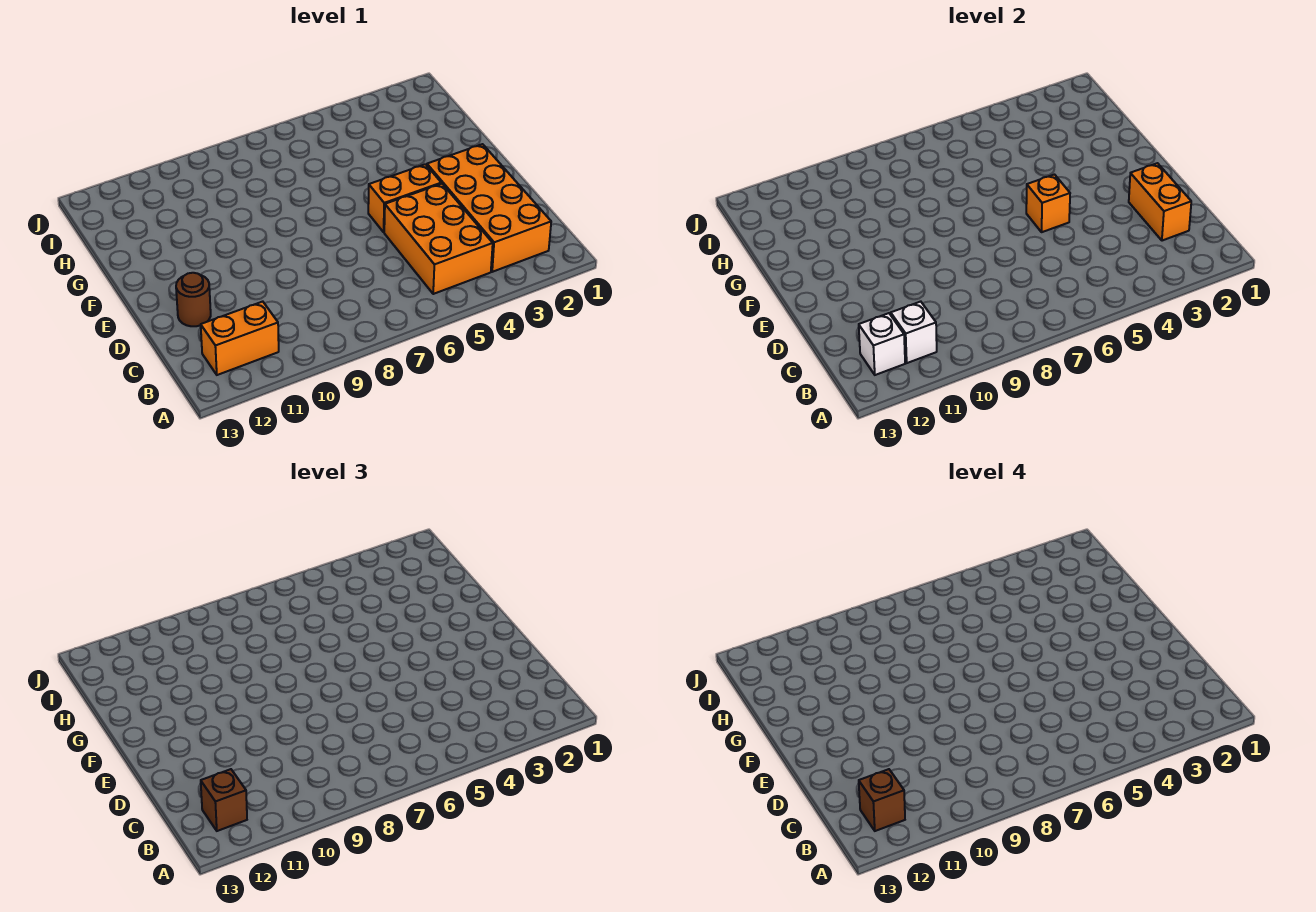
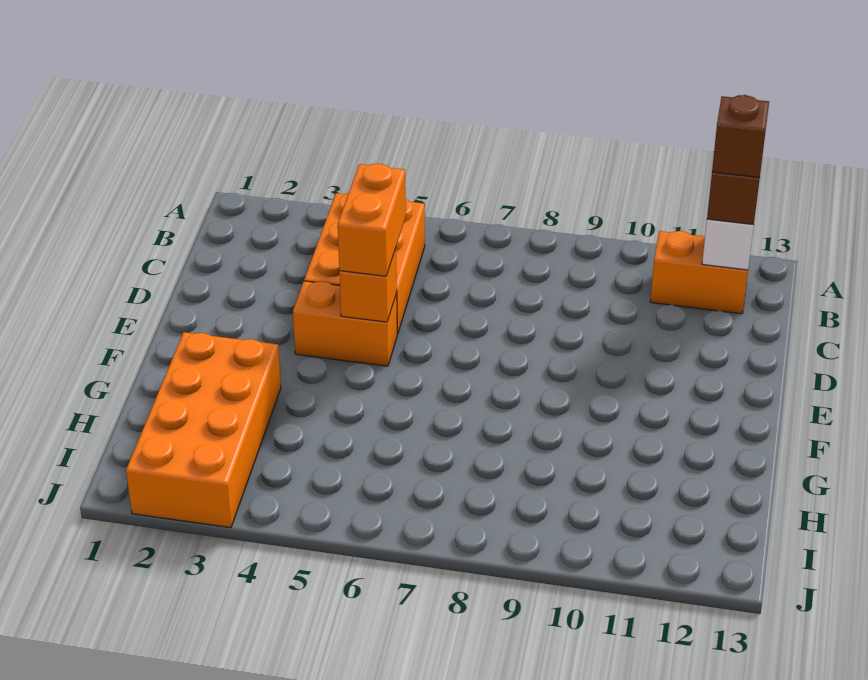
orange 2x4 brick [427,144,551,272] -> orange 2x4 brick moved to [126,332,281,528]
white 1x1 brick [891,302,937,363] -> none
orange 1x2 brick [1129,163,1191,241] -> orange 1x2 brick moved to [338,164,406,276]
brown 1x1 round brick [176,273,211,326] -> none

